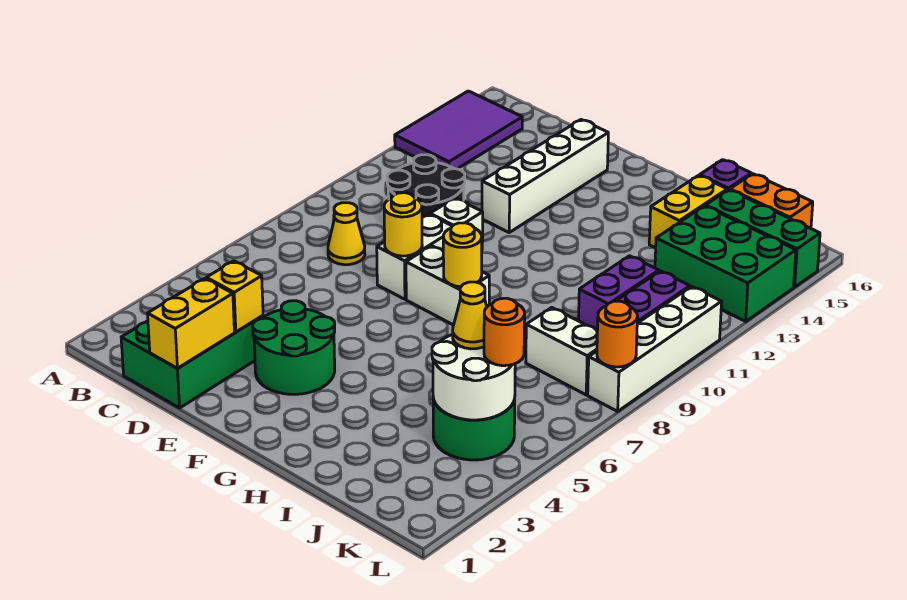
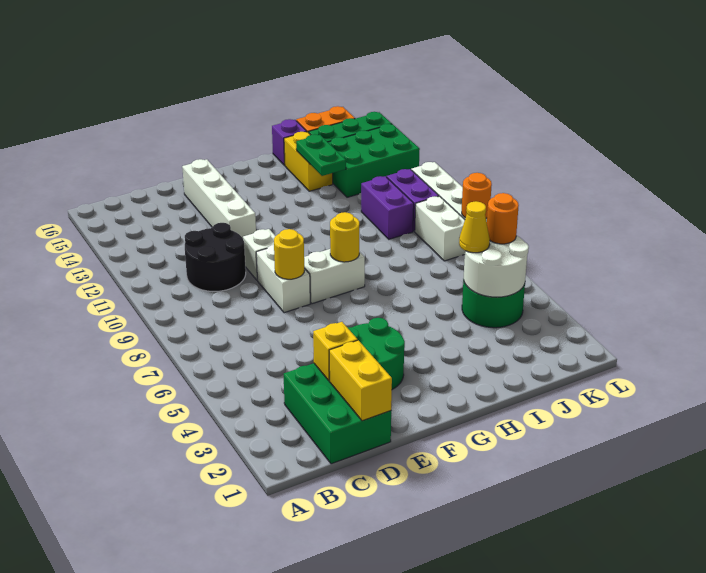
purple 2x3 tile [395,91,522,169] -> none
yellow 1x1 cone [328,203,365,265] -> none
none -> green 1x2 plate [296,134,346,176]
white 1x2 brick [526,308,597,395] -> white 1x2 brick turned to [415,196,465,261]

